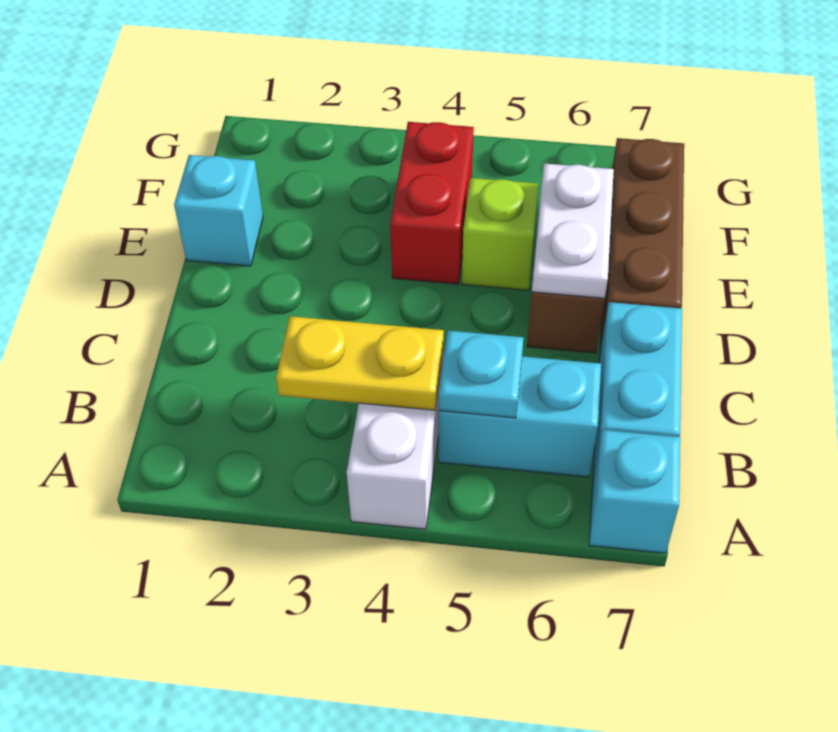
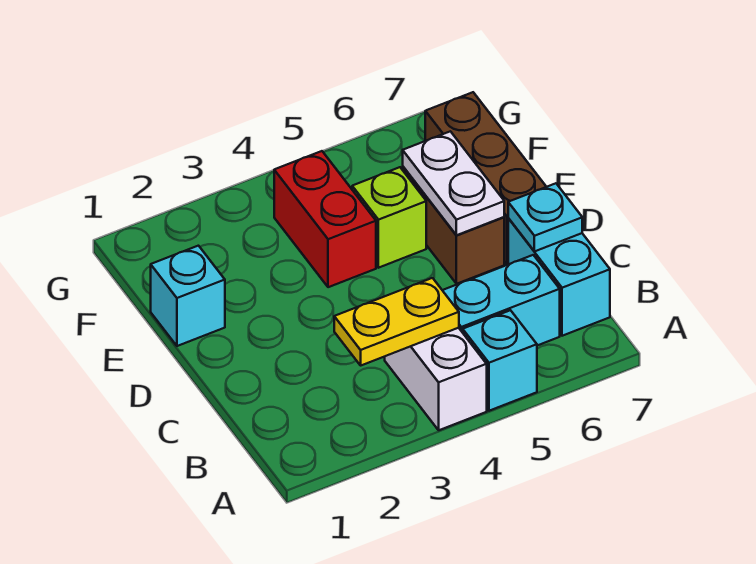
cyan 1x1 brick [589,430,680,553] -> cyan 1x1 brick moved to [463,310,537,411]
cyan 1x1 plate [439,331,524,418] -> cyan 1x1 plate moved to [508,183,582,251]

